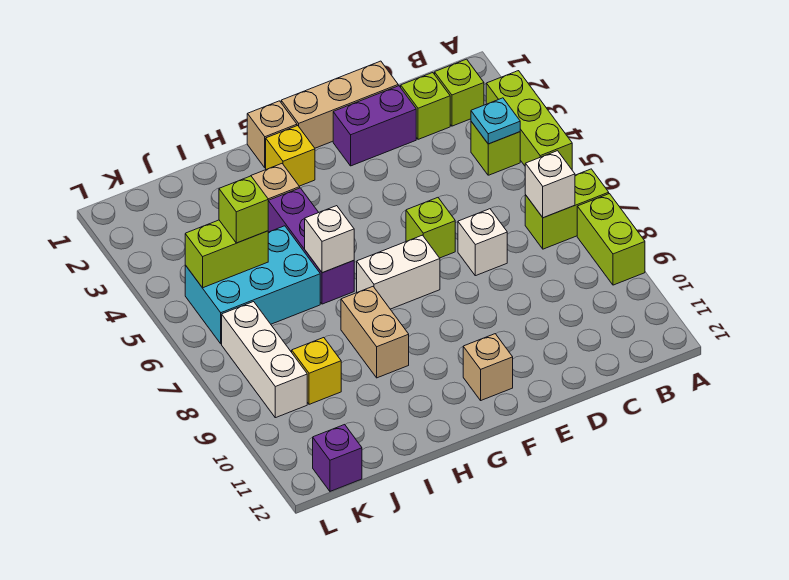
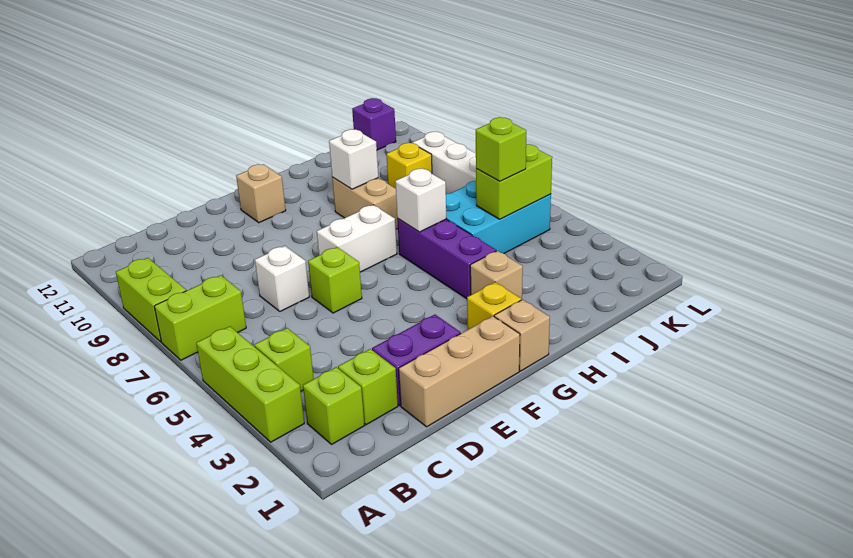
cyan 1x1 plate [471,98,520,144] -> none
white 1x1 brick [525,151,575,218] -> white 1x1 brick moved to [329,129,378,189]

